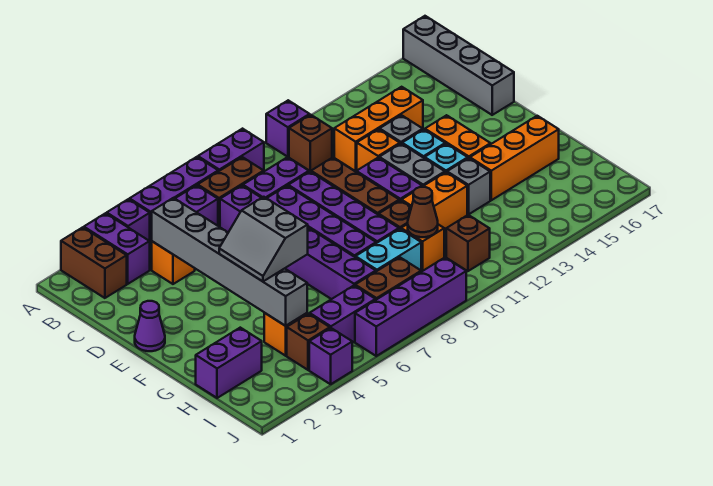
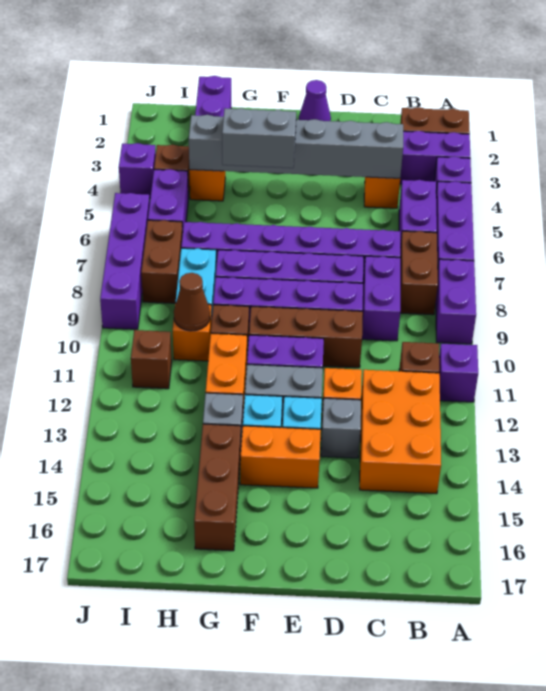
grey 1x4 brick [403,16,514,115] -> none
orange 1x3 brick [334,87,423,171] -> orange 2x3 brick [360,370,441,494]
orange 1x3 brick [470,116,559,200] -> brown 1x3 brick [194,424,241,551]

